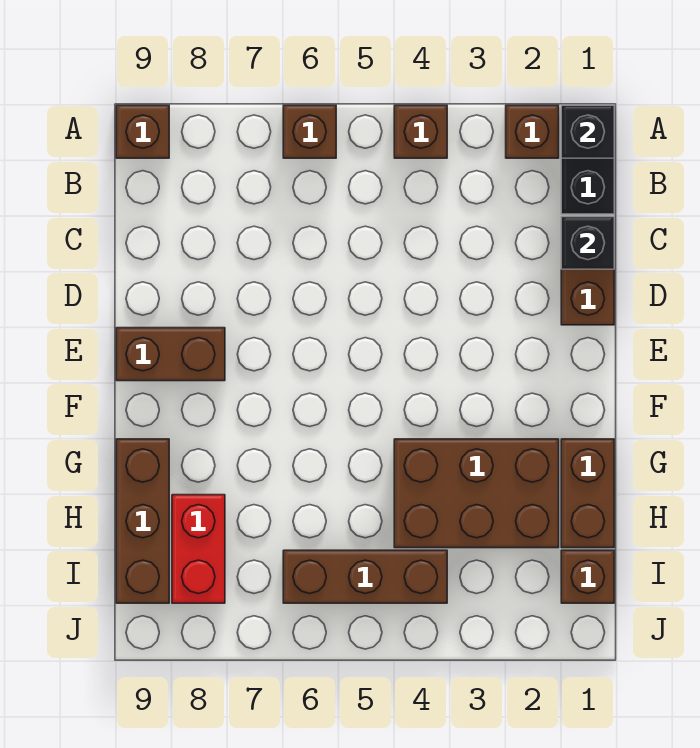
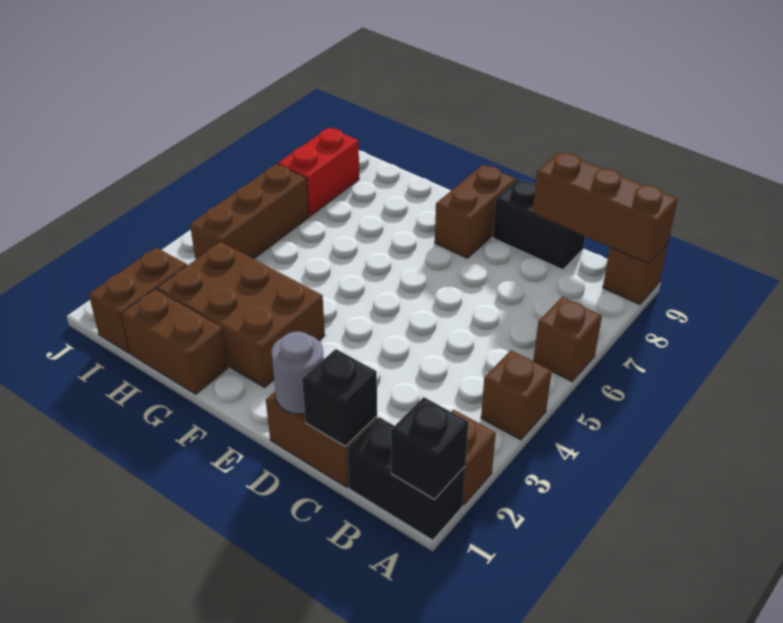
none -> black 1x2 brick [493,179,585,270]
none -> grey 1x1 round brick [271,332,324,414]
brown 2x3 brick [394,439,559,548] -> brown 2x3 brick turned to [157,242,325,387]
brown 1x3 brick [116,439,169,603] -> brown 1x3 brick moved to [532,152,678,264]
red 1x2 brick [172,495,225,603] -> red 1x2 brick turned to [278,128,359,216]
brown 1x1 brick [561,550,614,603] -> brown 1x2 brick [89,247,187,353]

